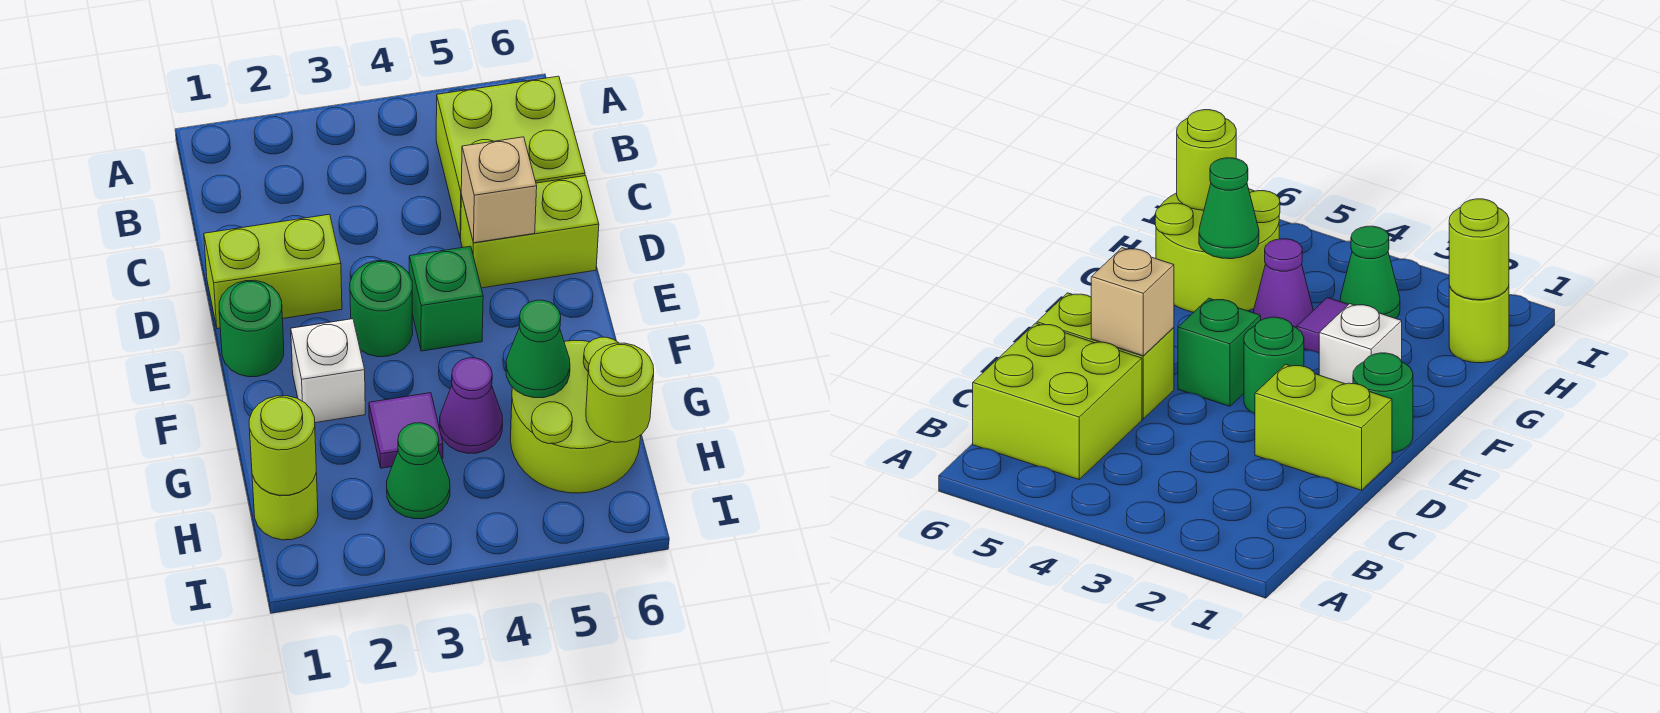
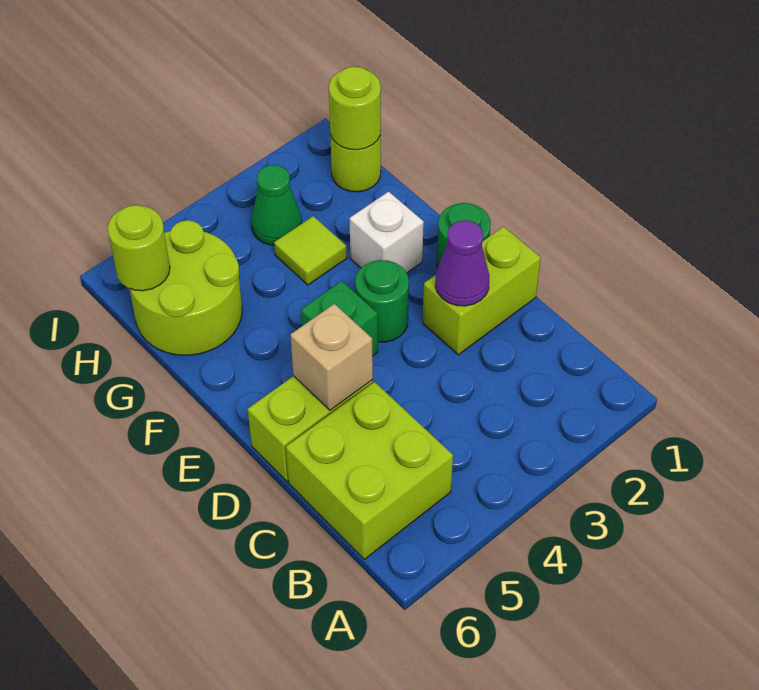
purple 1x1 tile [369,393,443,468] -> lime 1x1 tile [274,216,347,285]
purple 1x1 cone [440,358,503,453] -> purple 1x1 cone moved to [435,220,489,306]
green 1x1 cone [506,300,570,398] -> none

